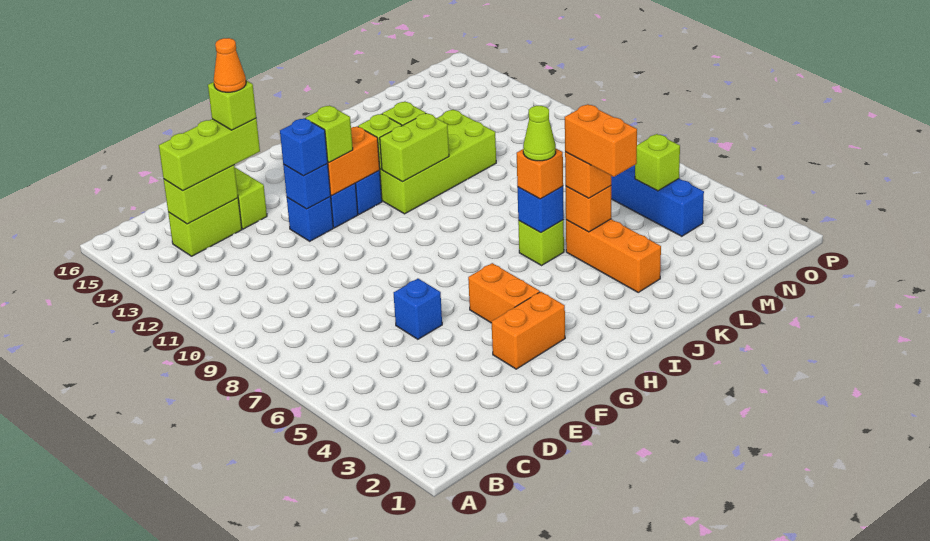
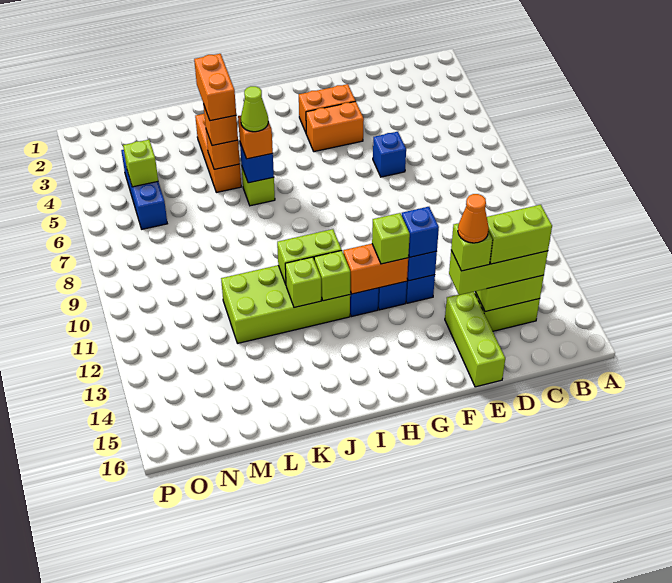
none -> lime 1x2 brick [487,205,552,264]
orange 1x2 brick [468,263,540,323] -> orange 1x2 brick turned to [306,101,364,152]

